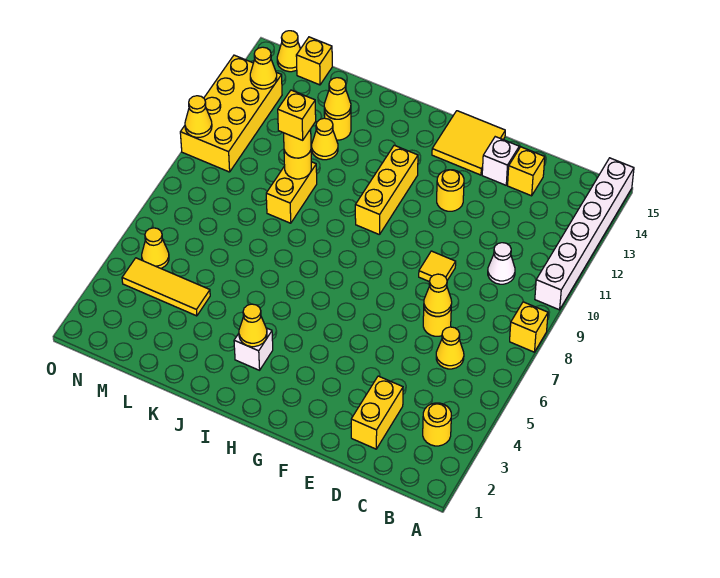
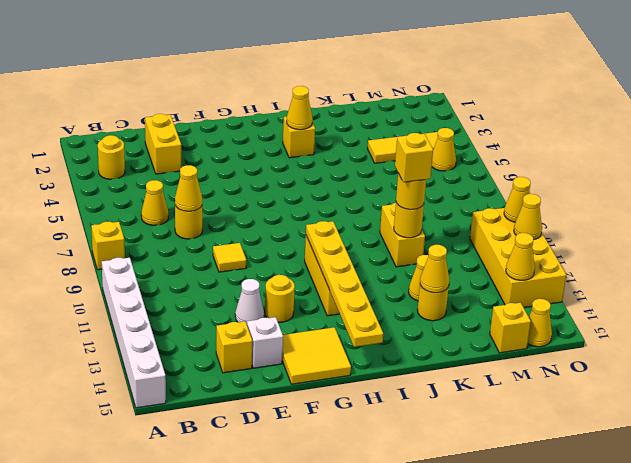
white 1x1 cone [488,243,515,284] -> white 1x1 cone moved to [235,279,264,324]
none -> yellow 1x6 plate [306,221,383,347]
white 1x1 brick [234,328,273,370] -> yellow 1x1 brick [283,117,315,158]
none -> yellow 1x1 cone [514,194,542,240]

